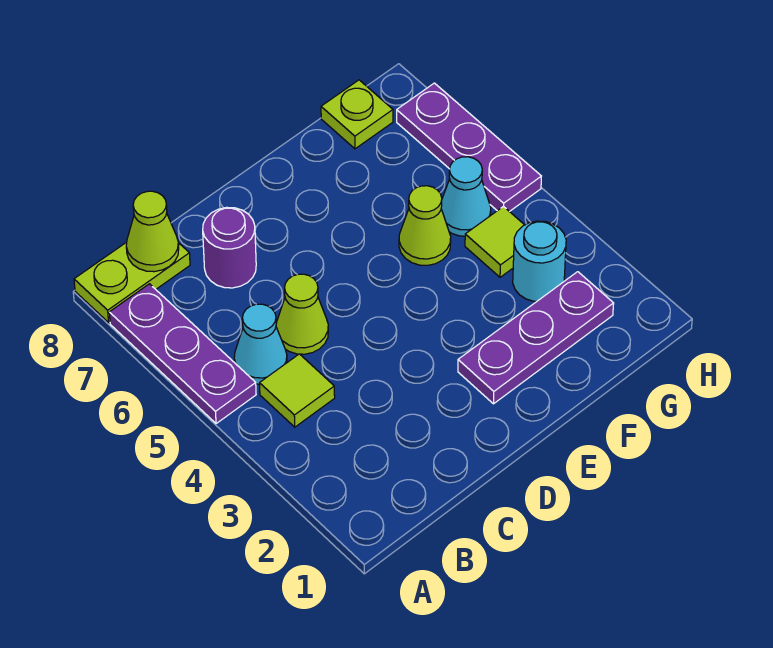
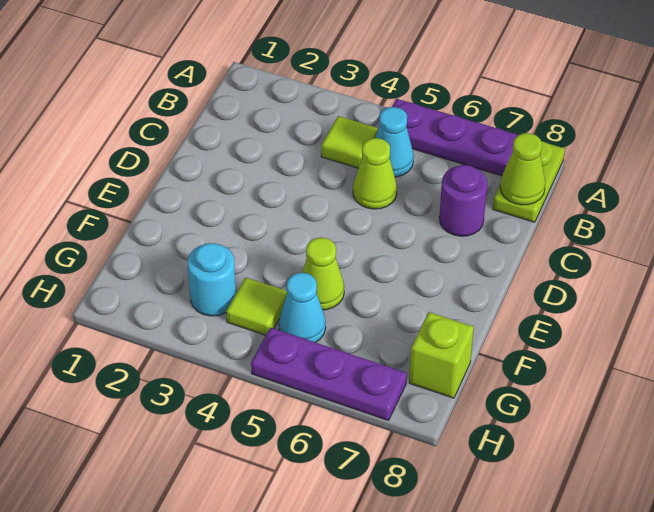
purple 1x3 plate [458,272,614,404] -> none
lime 1x1 plate [321,80,393,149] -> lime 1x1 brick [409,312,474,398]

